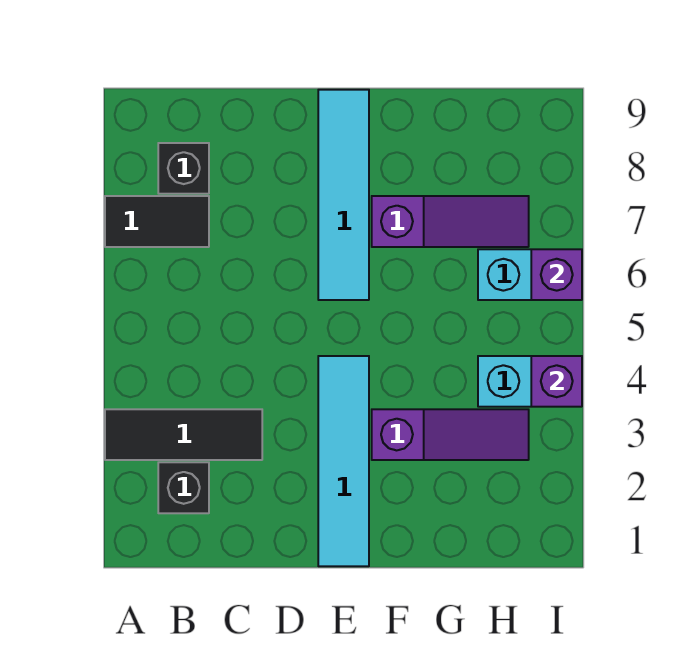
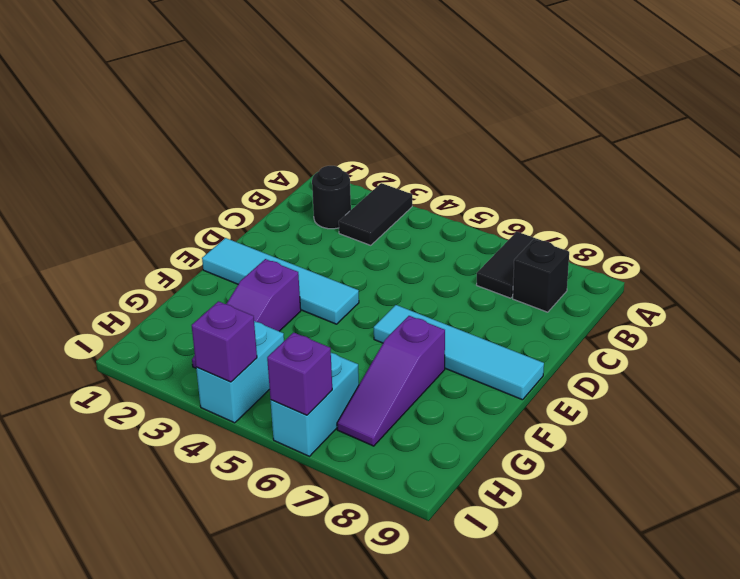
black 1x3 tile [105,409,262,460] -> black 1x2 tile [339,183,412,245]
black 1x1 brick [158,462,209,513] -> black 1x1 round brick [312,166,351,229]

